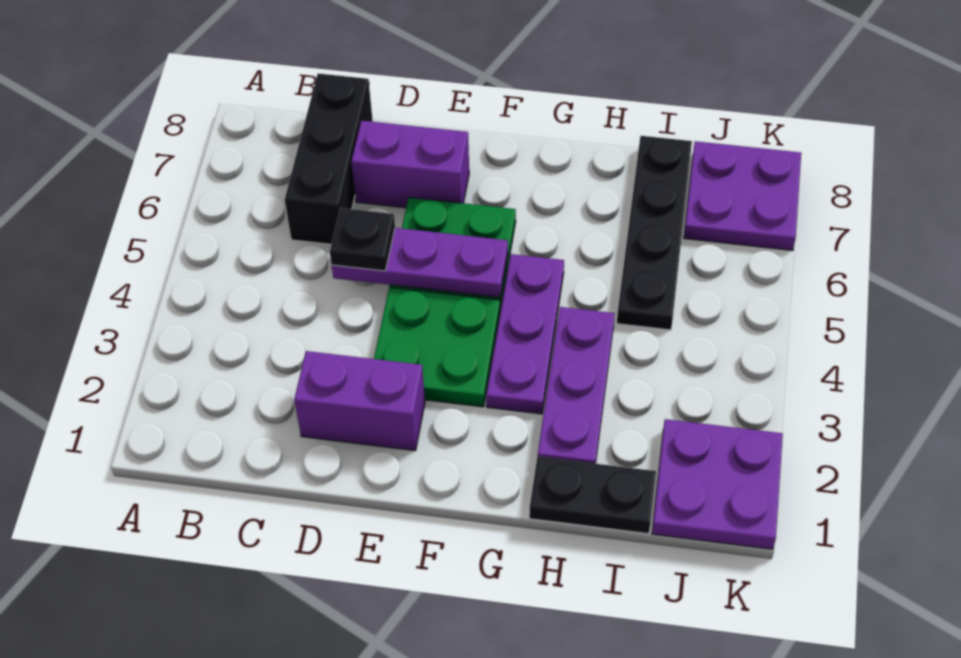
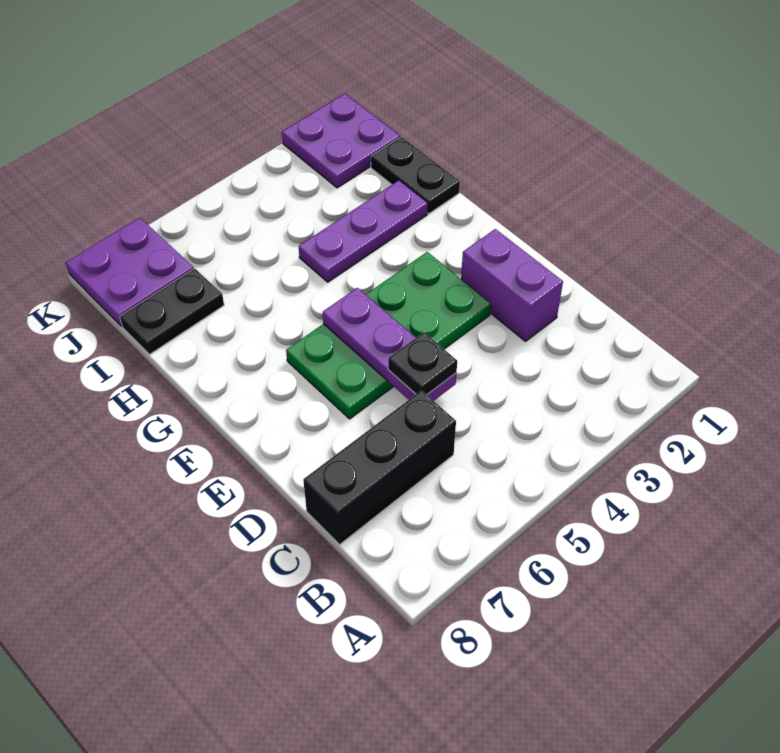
purple 1x2 brick [351,121,469,208] -> none
purple 1x3 plate [486,254,564,414] -> none
black 1x4 plate [617,136,692,330] -> black 1x2 plate [120,269,224,354]

